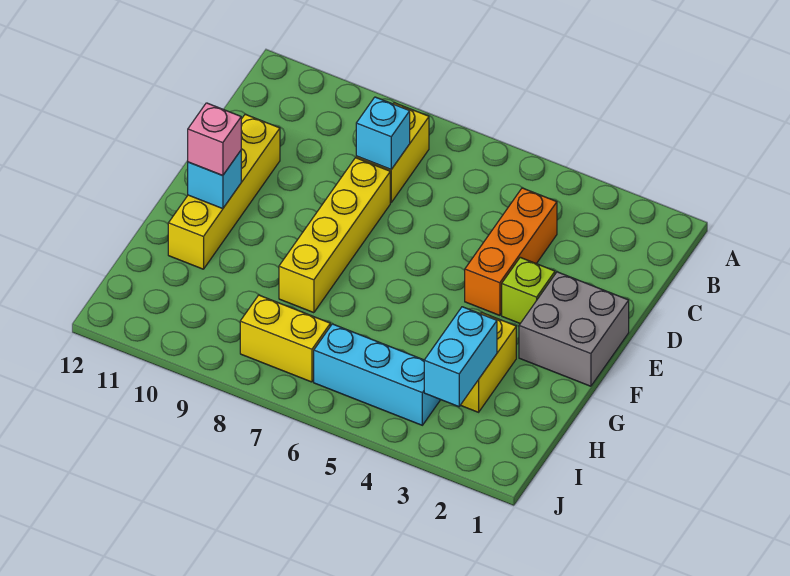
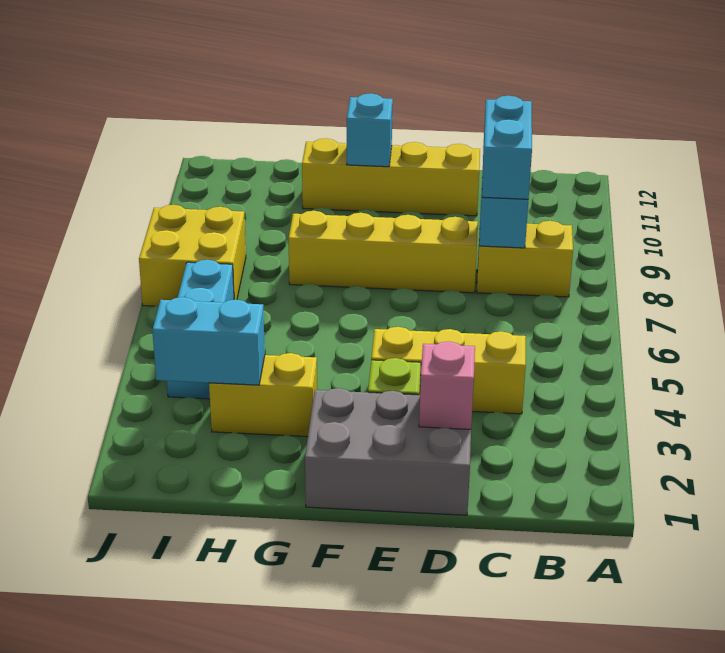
orange 1x3 brick [465,188,557,315] -> yellow 1x3 brick [371,327,526,414]
none -> cyan 1x2 brick [482,96,532,199]
grey 2x2 brick [519,272,629,386] -> grey 2x3 brick [305,388,471,515]
pink 1x1 brick [188,103,241,176] -> pink 1x1 brick moved to [419,342,475,429]
yellow 1x2 brick [240,295,330,382] -> yellow 2x2 brick [139,205,246,306]

